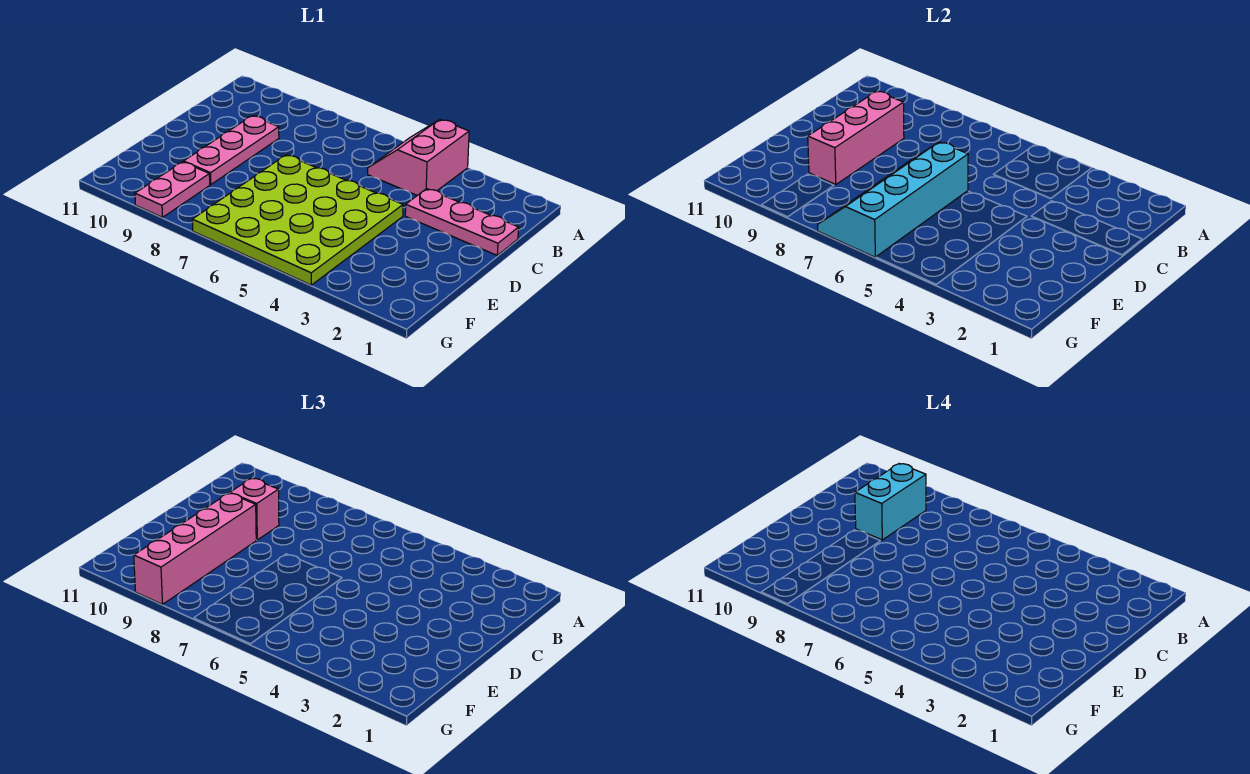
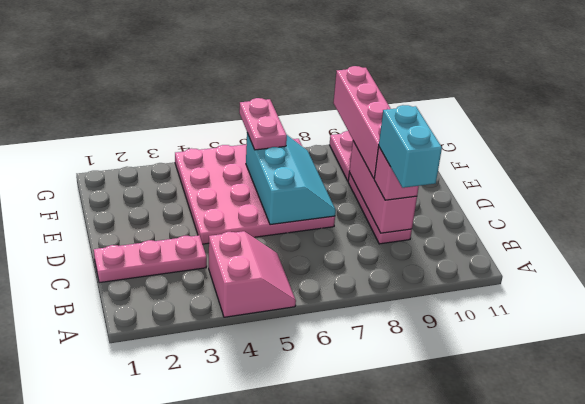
lime 4x4 plate [192,155,403,285] -> pink 4x4 plate [175,139,335,244]
cyan 2x4 slope [818,142,968,257] -> cyan 2x3 slope [246,133,336,225]
none -> pink 1x2 plate [239,98,287,150]

